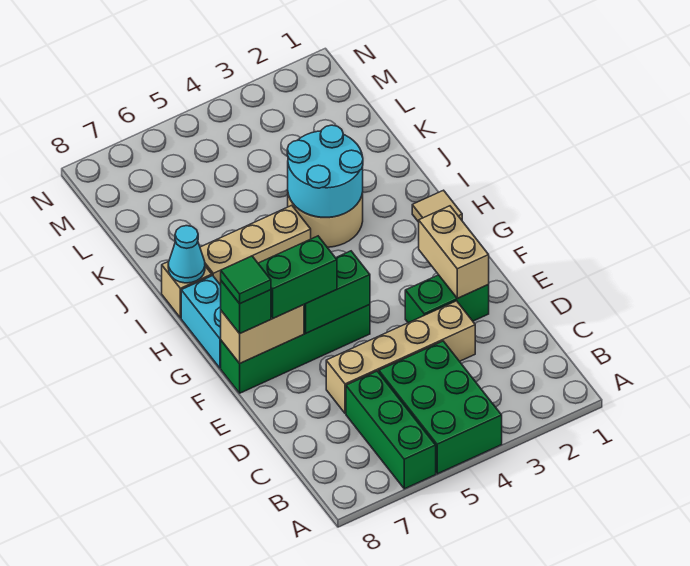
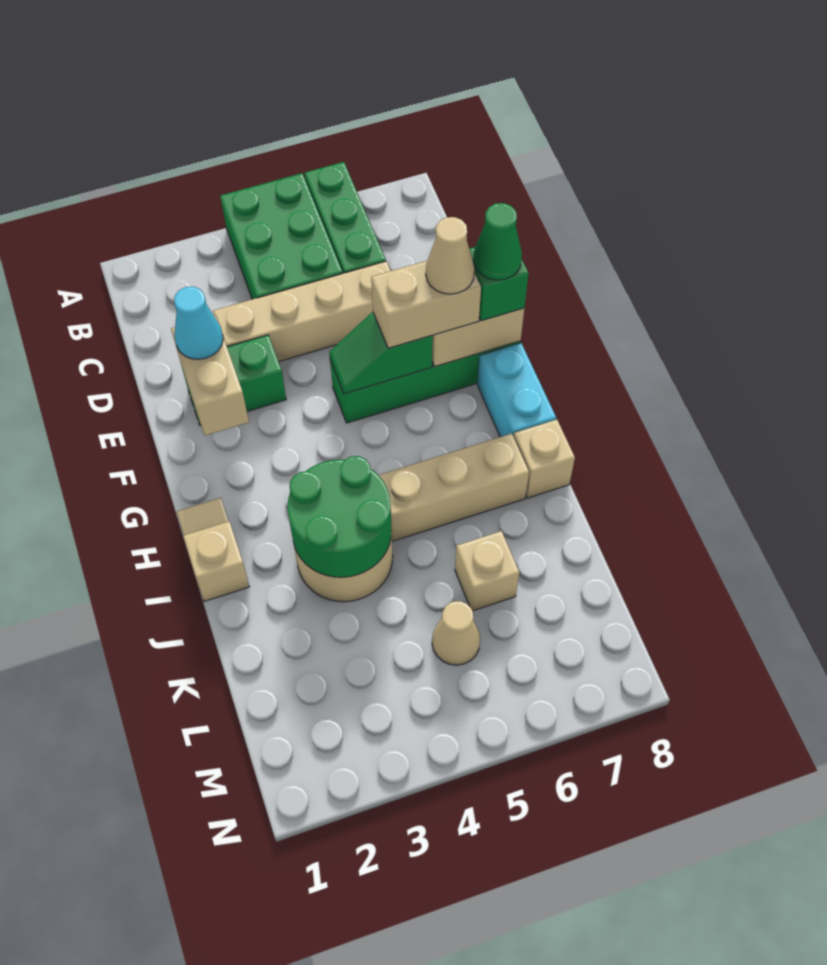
green 1x2 brick [304,251,370,333] -> green 1x2 slope [329,312,433,394]
green 1x2 brick [258,236,337,318] -> tan 1x2 brick [371,261,481,348]
none -> tan 1x1 cone [426,217,474,294]
green 1x1 tile [221,256,271,304] -> green 1x1 cone [473,203,522,280]
none -> tan 1x1 brick [183,522,249,601]
cyan 2x2 round brick [287,125,363,217] -> green 2x2 round brick [287,456,392,577]
cyan 1x1 cone [168,226,205,283] -> cyan 1x1 cone moved to [174,287,223,359]
none -> tan 1x1 brick [455,531,519,611]
none -> tan 1x1 cone [432,601,480,665]

